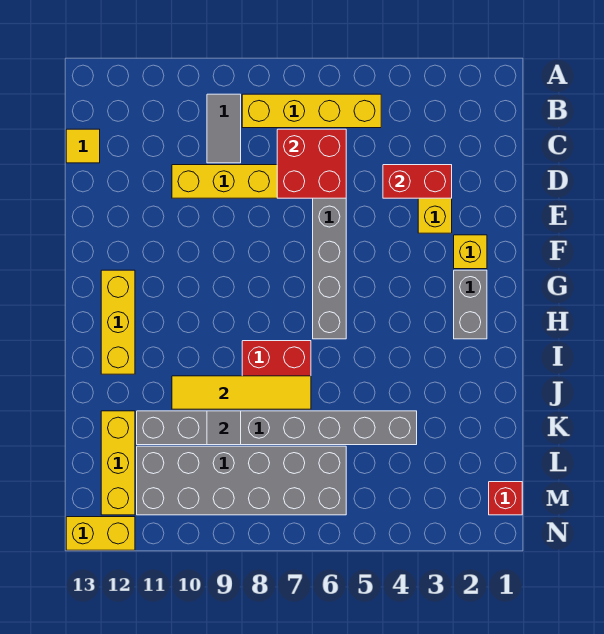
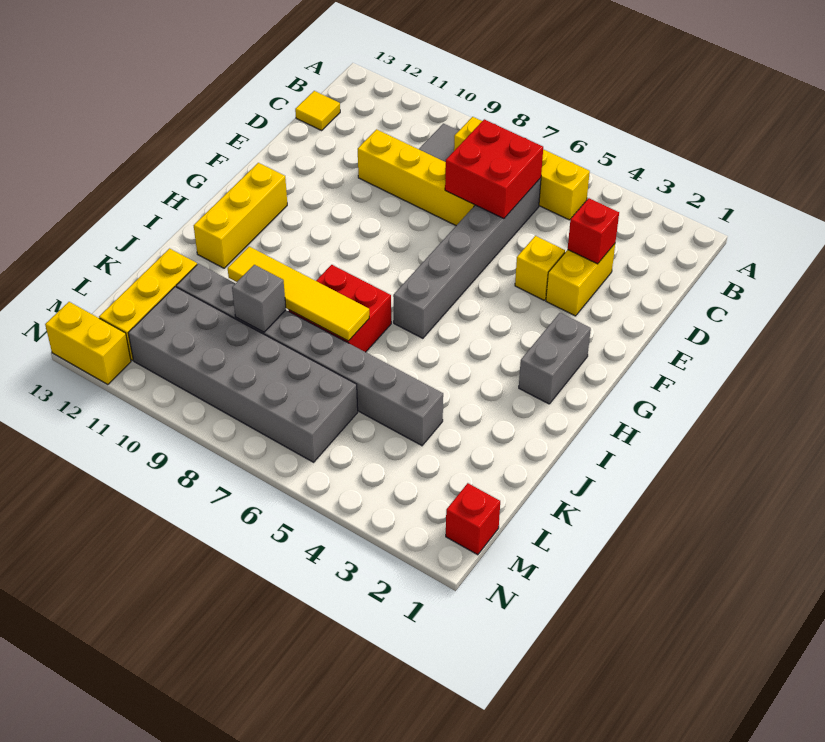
red 1x2 brick [383,165,452,198] -> red 1x1 brick [568,198,619,264]
yellow 1x1 brick [454,235,487,269] -> yellow 1x1 brick moved to [515,236,565,300]
grey 1x1 tile [207,411,241,445] -> grey 1x1 brick [232,265,286,332]

